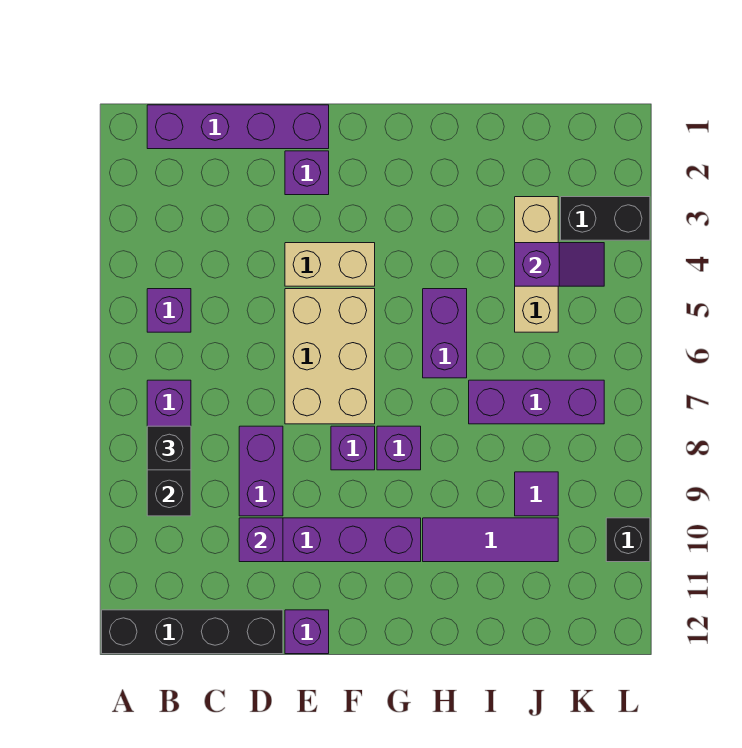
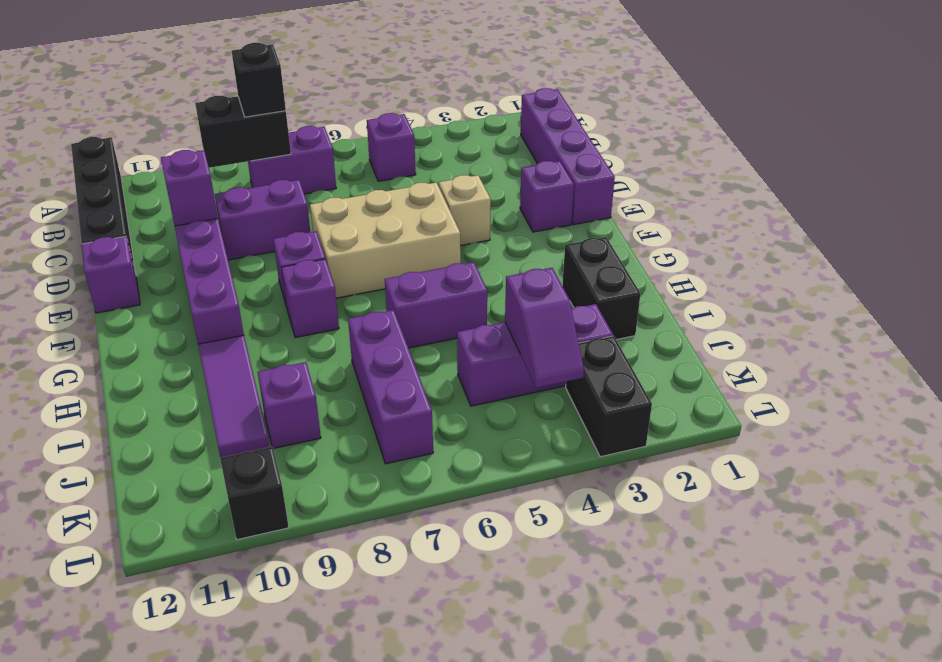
tan 1x2 brick [285,243,375,286] -> tan 1x1 brick [439,175,491,246]
none -> black 1x2 brick [562,237,641,340]
tan 1x3 brick [515,197,558,332] -> purple 1x3 brick [457,304,613,406]
purple 1x1 tile [515,472,558,516] -> purple 1x1 brick [257,362,321,449]

